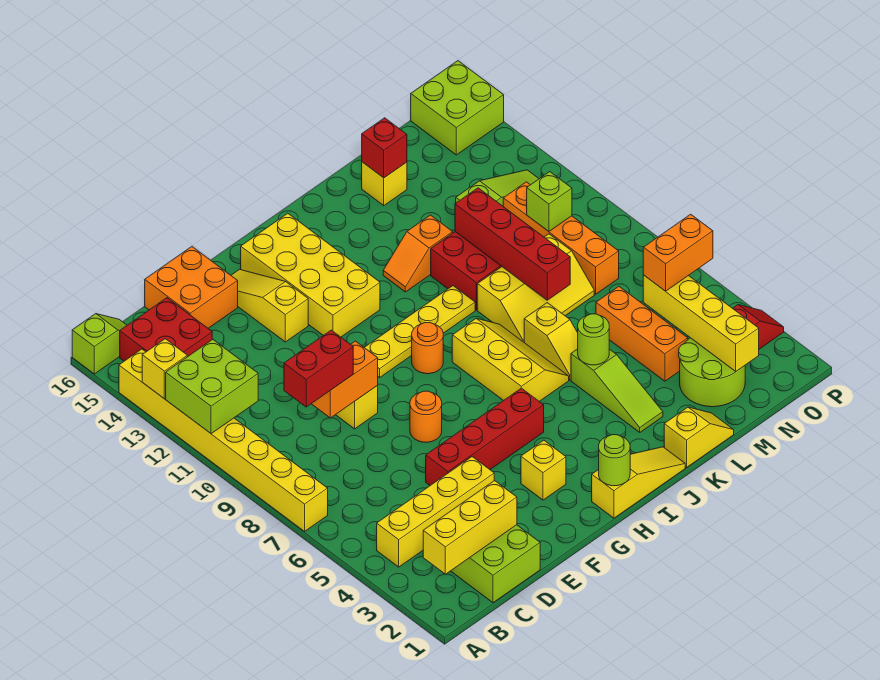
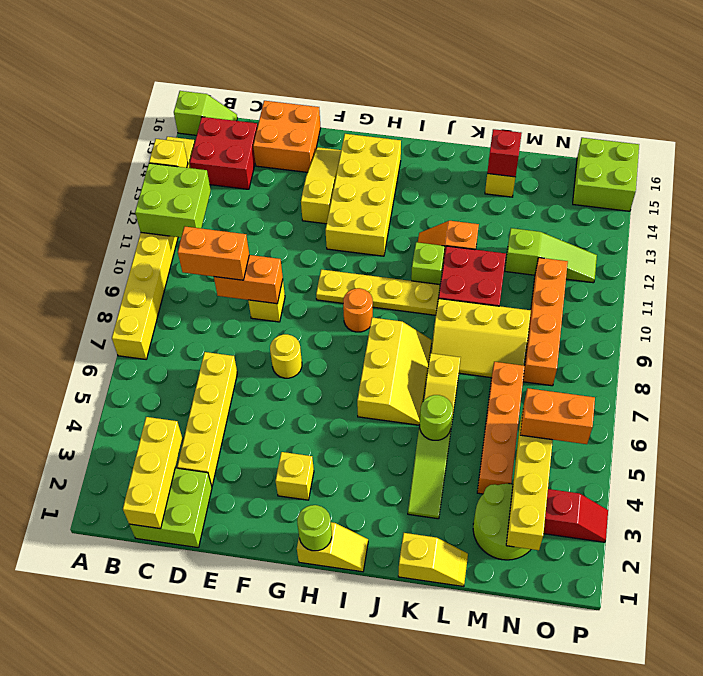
yellow 1x3 brick [423,480,517,574] -> yellow 1x3 brick turned to [123,417,182,529]
yellow 1x4 brick [377,457,494,567] -> yellow 1x4 brick turned to [177,352,237,486]
red 1x2 brick [284,330,353,407] -> orange 1x2 brick [178,227,249,280]
red 1x4 brick [426,388,544,485] -> none
orange 1x1 round brick [410,391,442,442] -> yellow 1x1 round brick [270,334,302,378]
yellow 1x3 slope [592,447,685,518] -> yellow 1x2 slope [297,522,368,572]
red 1x4 brick [455,188,570,300] -> none
orange 1x3 brick [596,286,688,381] -> orange 1x4 brick [477,362,525,494]
lime 1x1 brick [527,172,572,231] -> lime 1x1 brick moved to [411,242,445,284]

